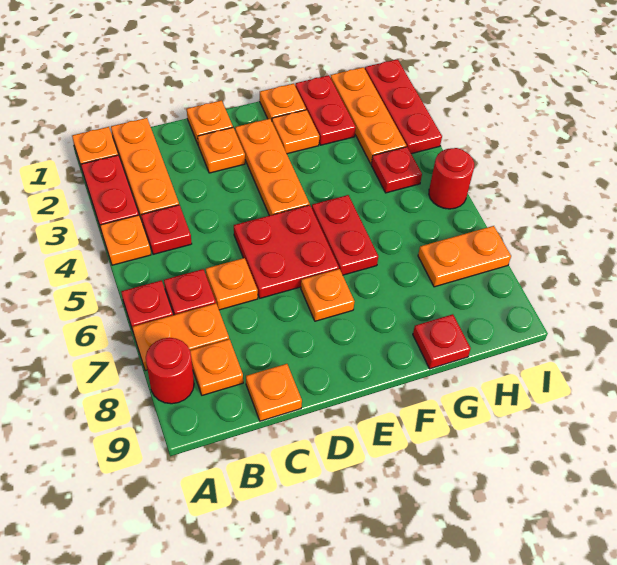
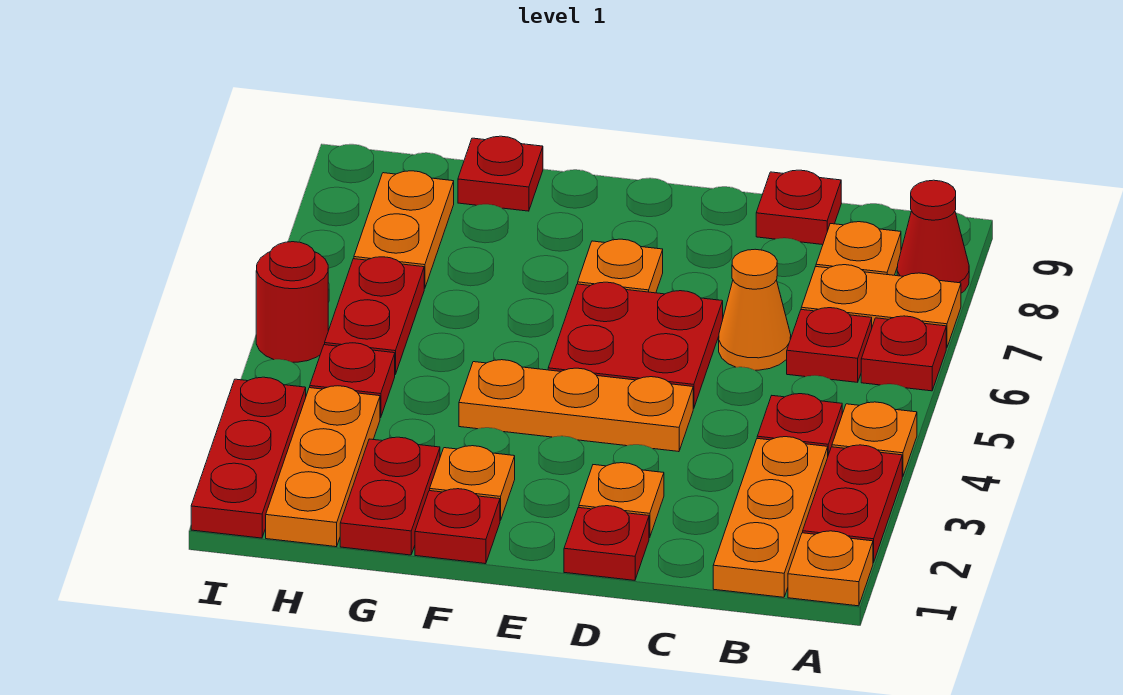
red 1x1 round brick [146,338,194,404] -> red 1x1 cone [897,180,969,293]
orange 1x1 plate [206,258,258,310] -> orange 1x1 cone [719,249,791,370]
orange 1x1 plate [246,364,302,421] -> red 1x1 plate [756,170,841,245]
orange 1x1 plate [187,100,233,144] -> red 1x1 plate [564,506,649,580]
orange 1x3 plate [235,119,310,216] -> orange 1x3 plate turned to [459,360,693,452]
orange 1x1 plate [260,84,306,121] -> red 1x1 plate [415,489,500,564]
red 1x2 plate [312,195,378,275] -> red 1x2 plate moved to [325,257,424,374]
orange 1x2 plate [418,226,511,287] -> orange 1x2 plate turned to [354,171,454,289]

